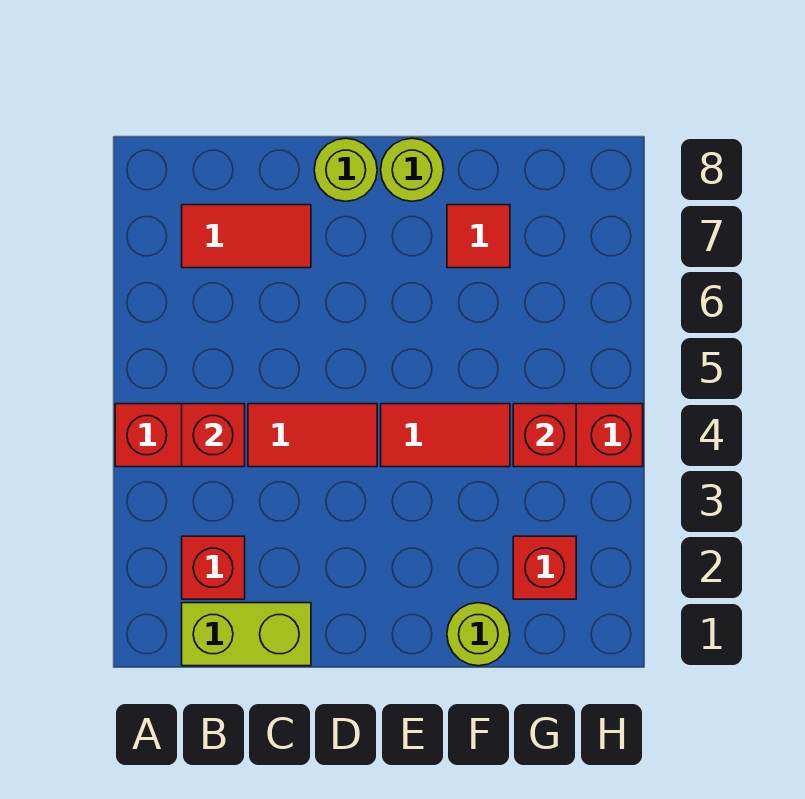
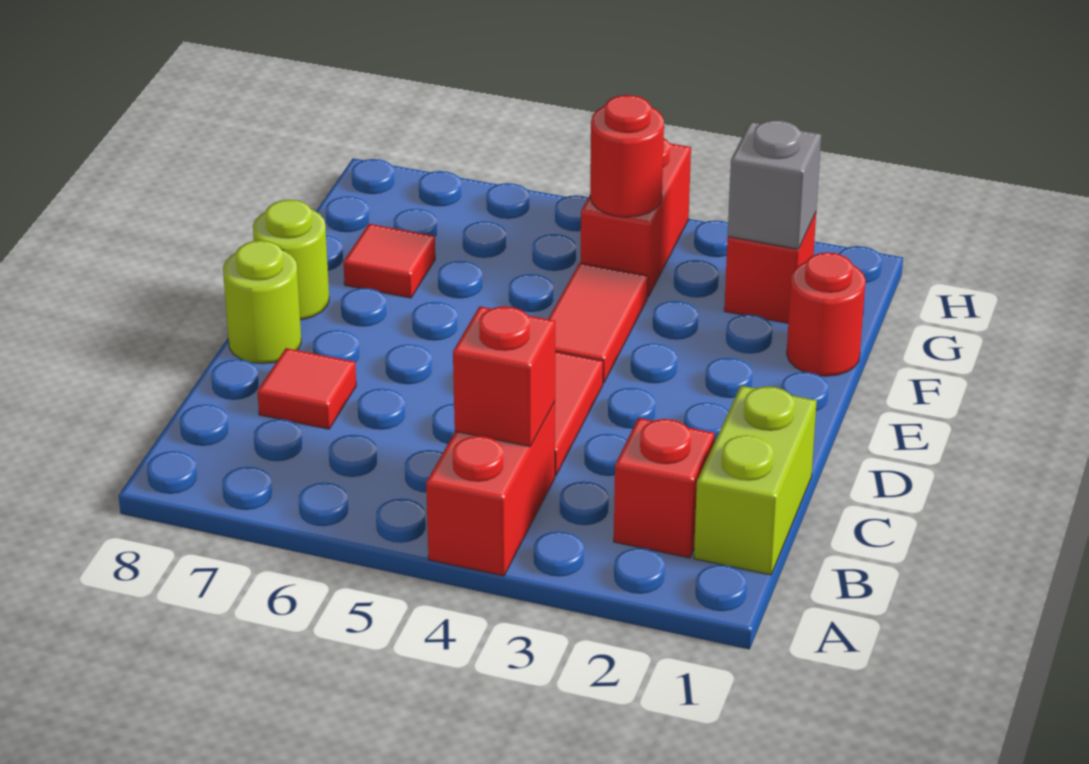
red 1x2 tile [182,205,311,268] -> red 1x1 tile [257,348,356,429]
lime 1x1 round brick [447,603,510,666] -> red 1x1 round brick [787,252,866,376]
none -> grey 1x1 brick [728,120,821,249]
red 1x1 brick [513,404,576,467] -> red 1x1 round brick [590,95,664,217]

